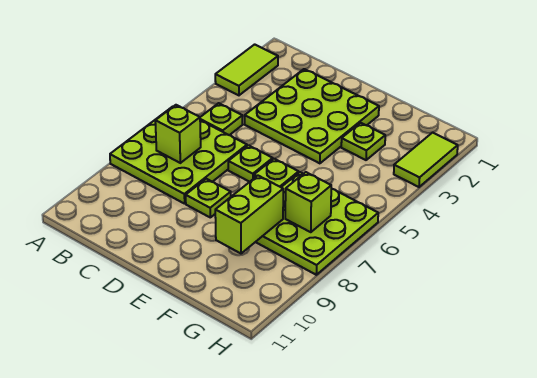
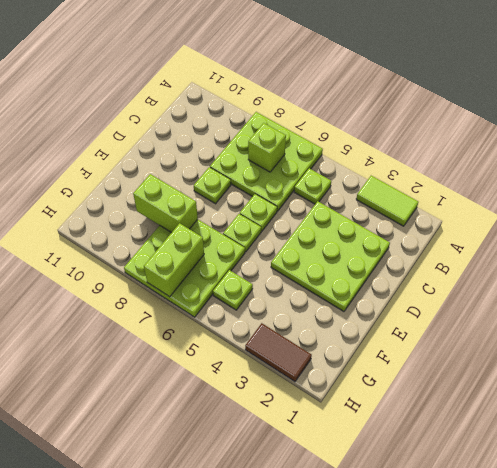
lime 1x1 plate [341,123,385,160] -> lime 1x1 plate moved to [213,270,253,310]
lime 1x1 brick [285,172,331,232] -> lime 1x2 brick [144,223,204,297]
lime 1x2 tile [394,132,458,187] -> brown 1x2 tile [245,323,312,382]

